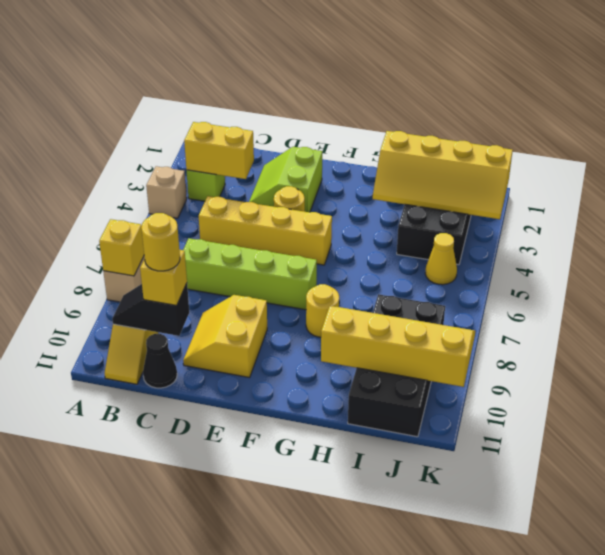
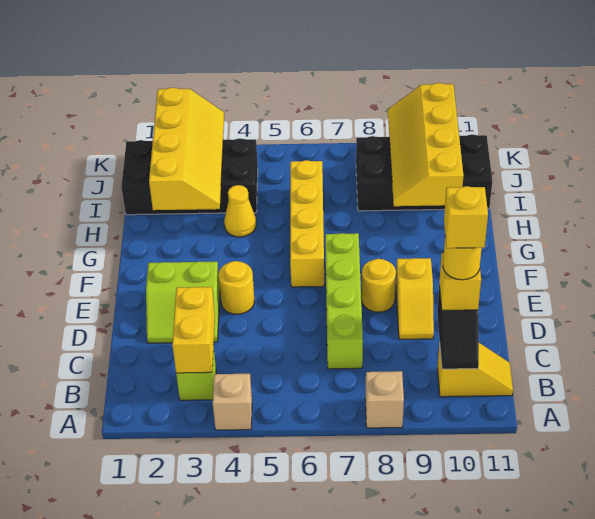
yellow 1x1 brick [99,219,144,276] -> yellow 1x1 brick moved to [444,186,488,248]
yellow 1x4 brick [199,196,332,265] -> yellow 1x4 brick moved to [290,160,324,287]
black 1x1 cone [143,334,177,388] -> none
yellow 2x2 slope [183,295,267,378] -> yellow 1x2 slope [396,258,434,339]
yellow 1x1 round brick [306,284,339,337] -> yellow 1x1 round brick moved to [361,259,396,312]
yellow 1x1 cone [425,233,457,285] -> yellow 1x1 cone moved to [224,185,256,237]

